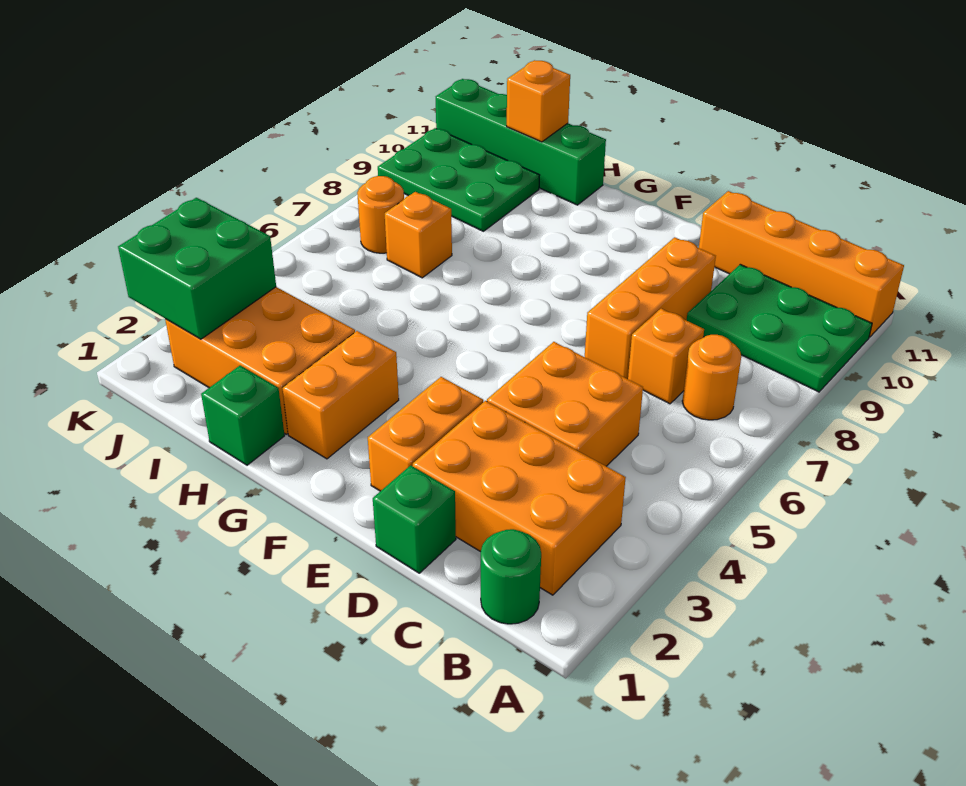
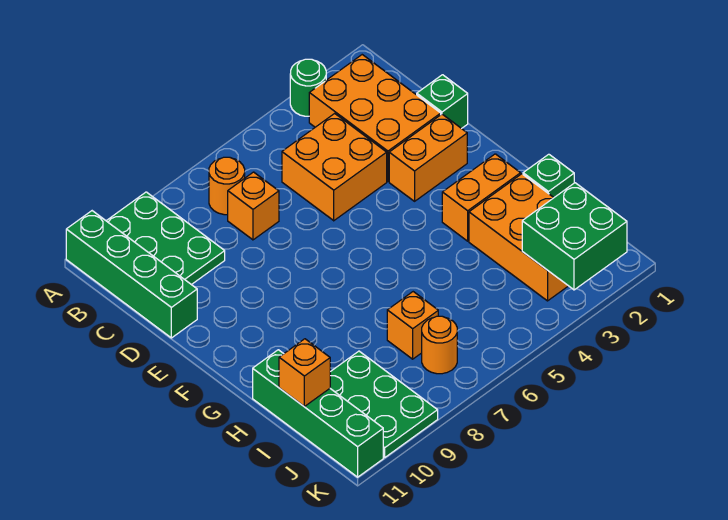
orange 1x4 brick [699,191,904,337] -> green 1x4 brick [66,211,197,338]
green 1x1 round brick [481,529,541,624] -> green 1x1 round brick moved to [290,59,326,116]
orange 1x3 brick [585,237,716,379] -> none

